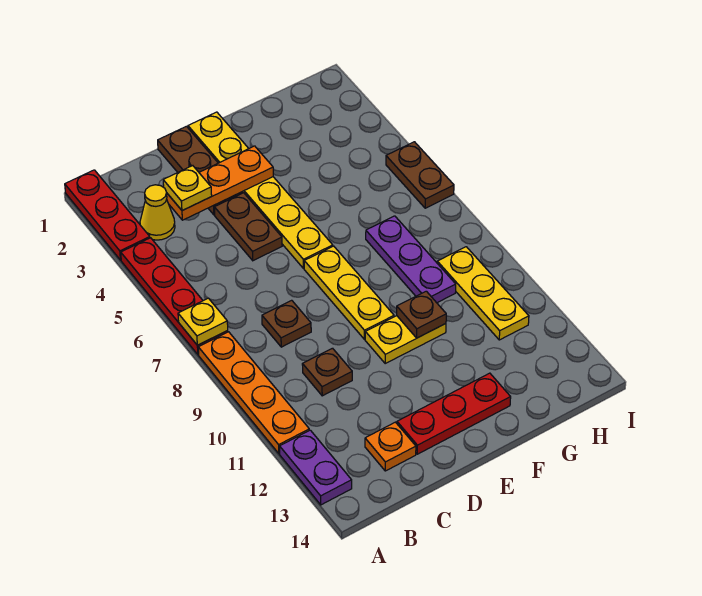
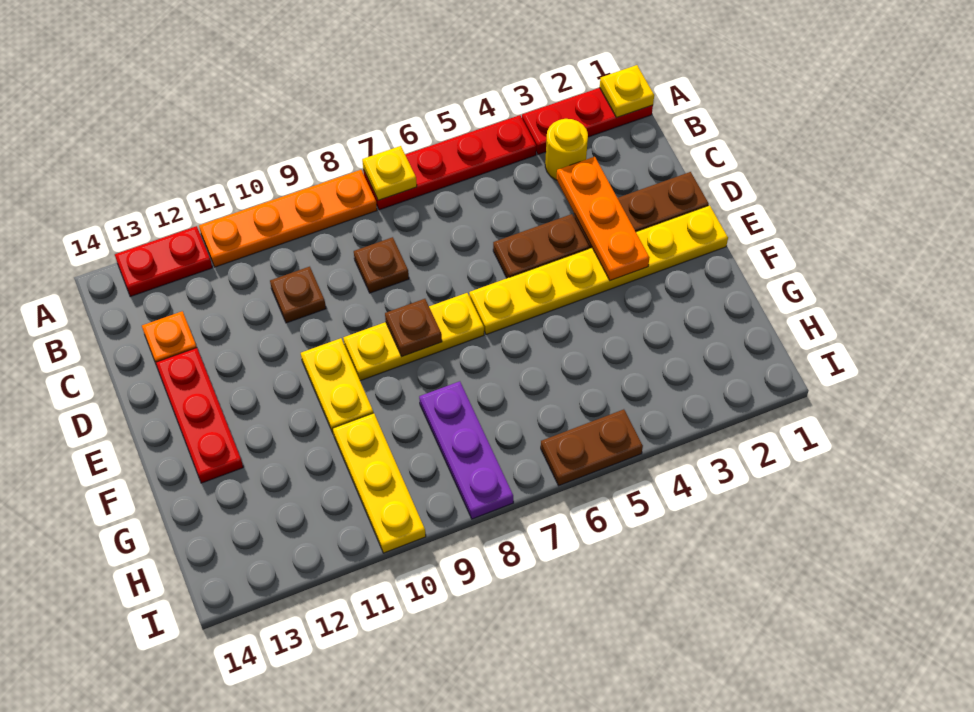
purple 1x2 plate [280,430,352,505] -> red 1x2 plate [115,226,212,297]
yellow 1x1 cone [140,185,175,240] -> yellow 1x1 round brick [545,119,588,180]
yellow 1x1 plate [163,166,212,211] -> yellow 1x1 plate moved to [600,65,654,118]
brown 1x1 plate [397,291,446,338] -> brown 1x1 plate moved to [385,299,442,356]
purple 1x3 plate [366,216,456,303] -> purple 1x3 plate turned to [419,381,513,519]
yellow 1x3 plate [437,247,529,340] -> yellow 1x3 plate turned to [333,413,426,553]

